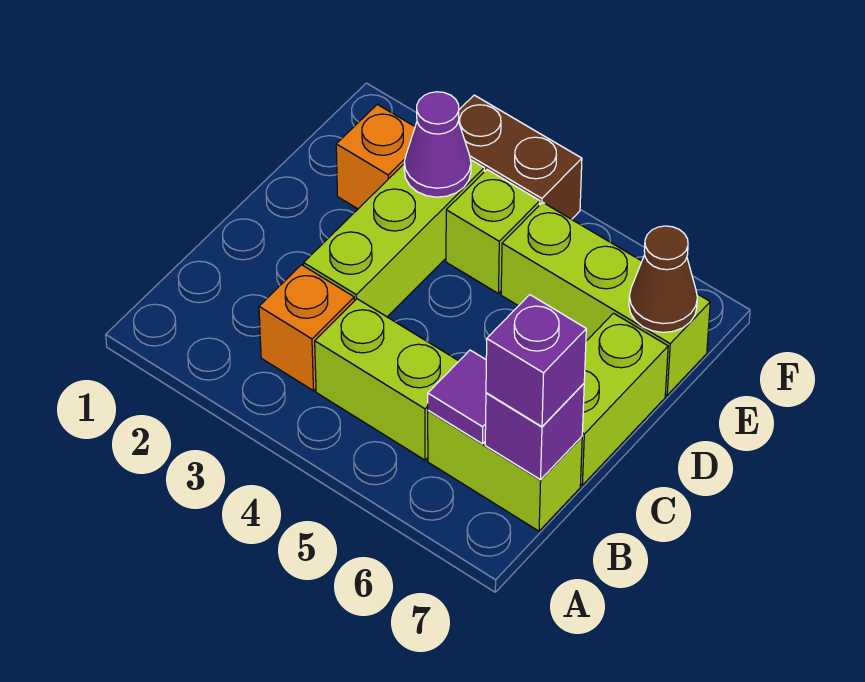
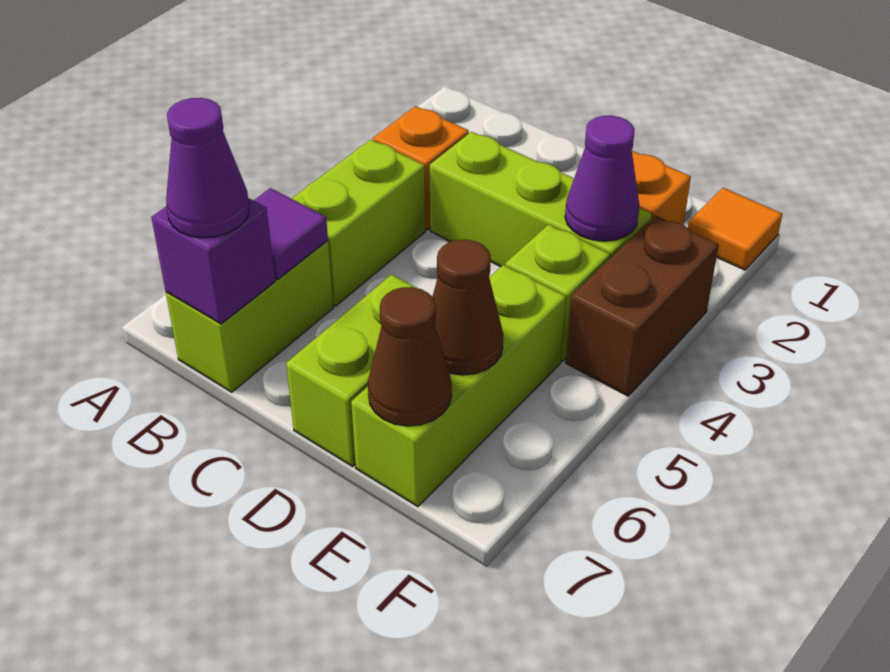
purple 1x1 brick [486,295,586,427] -> purple 1x1 cone [166,98,249,238]
lime 1x2 brick [581,313,668,485] -> lime 1x2 brick turned to [286,275,416,466]
none -> brown 1x1 cone [432,240,503,375]
none -> orange 1x1 tile [688,188,782,270]

